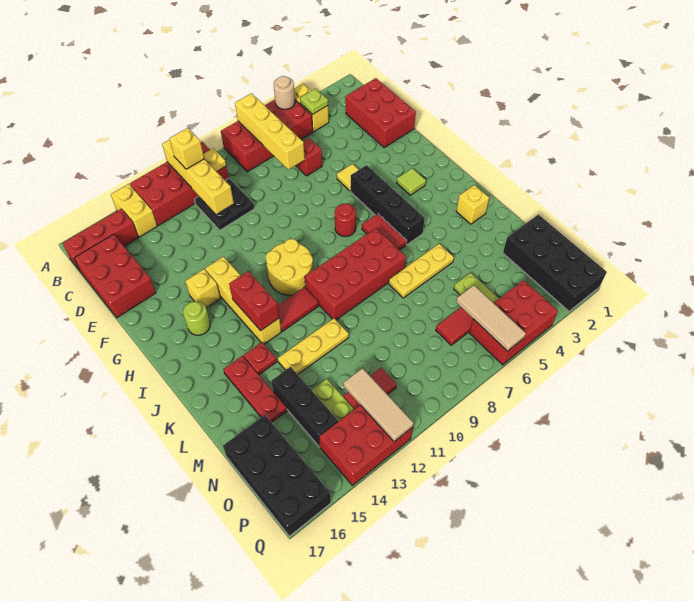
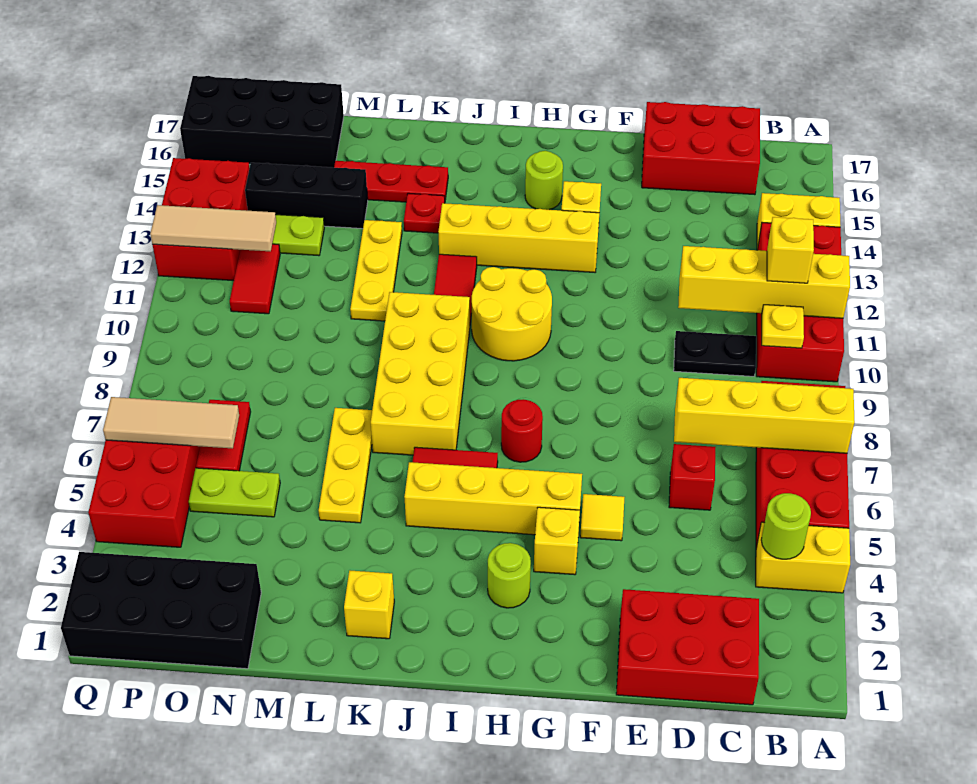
tan 1x1 round brick [274,76,295,109] -> none
lime 1x1 plate [300,89,328,114] -> lime 1x1 round brick [761,493,811,559]
red 1x3 brick [63,209,138,271] -> none
black 2x2 plate [194,178,254,230] -> black 1x2 plate [674,331,756,376]
none -> yellow 1x1 brick [534,507,580,575]
black 1x4 brick [350,165,425,245] -> yellow 1x4 brick [404,462,582,535]
lime 1x1 tile [397,168,426,195] -> lime 1x1 round brick [488,543,531,608]
red 1x2 brick [229,271,279,331] -> none
red 2x4 brick [305,228,406,320] -> yellow 2x4 brick [371,292,470,455]

